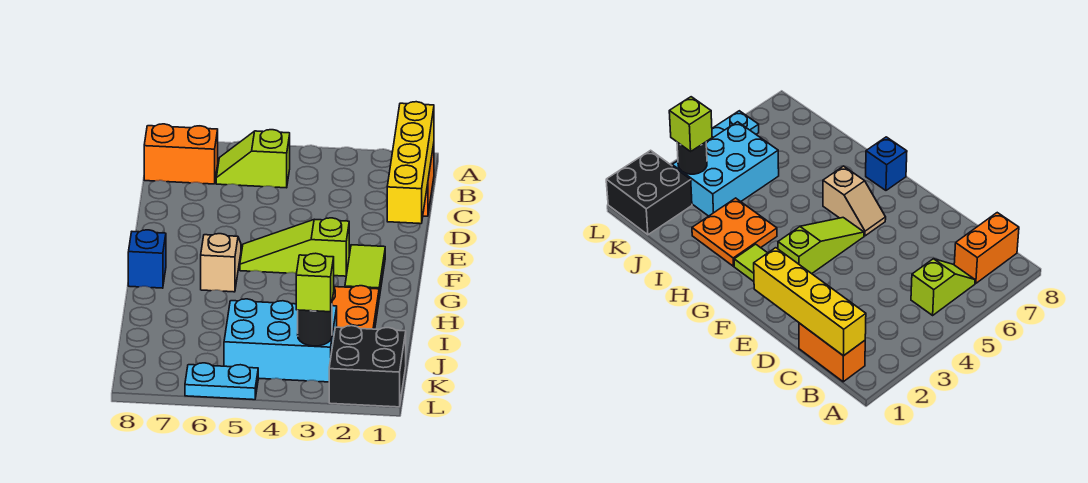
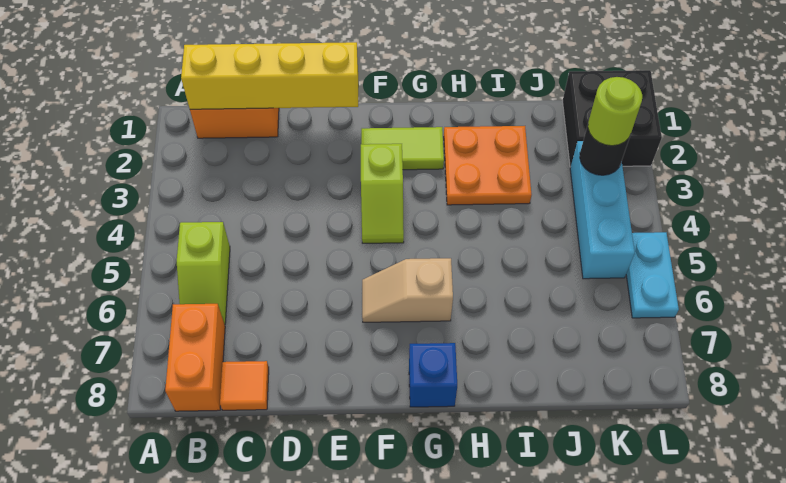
none -> orange 1x1 tile [220,361,269,410]
lime 1x3 slope [240,218,349,276] -> lime 1x2 slope [361,144,404,243]
cyan 2x3 brick [224,299,337,382] -> cyan 1x3 brick [570,141,635,279]
lime 1x1 brick [296,253,334,312] -> lime 1x1 round brick [588,77,642,146]

